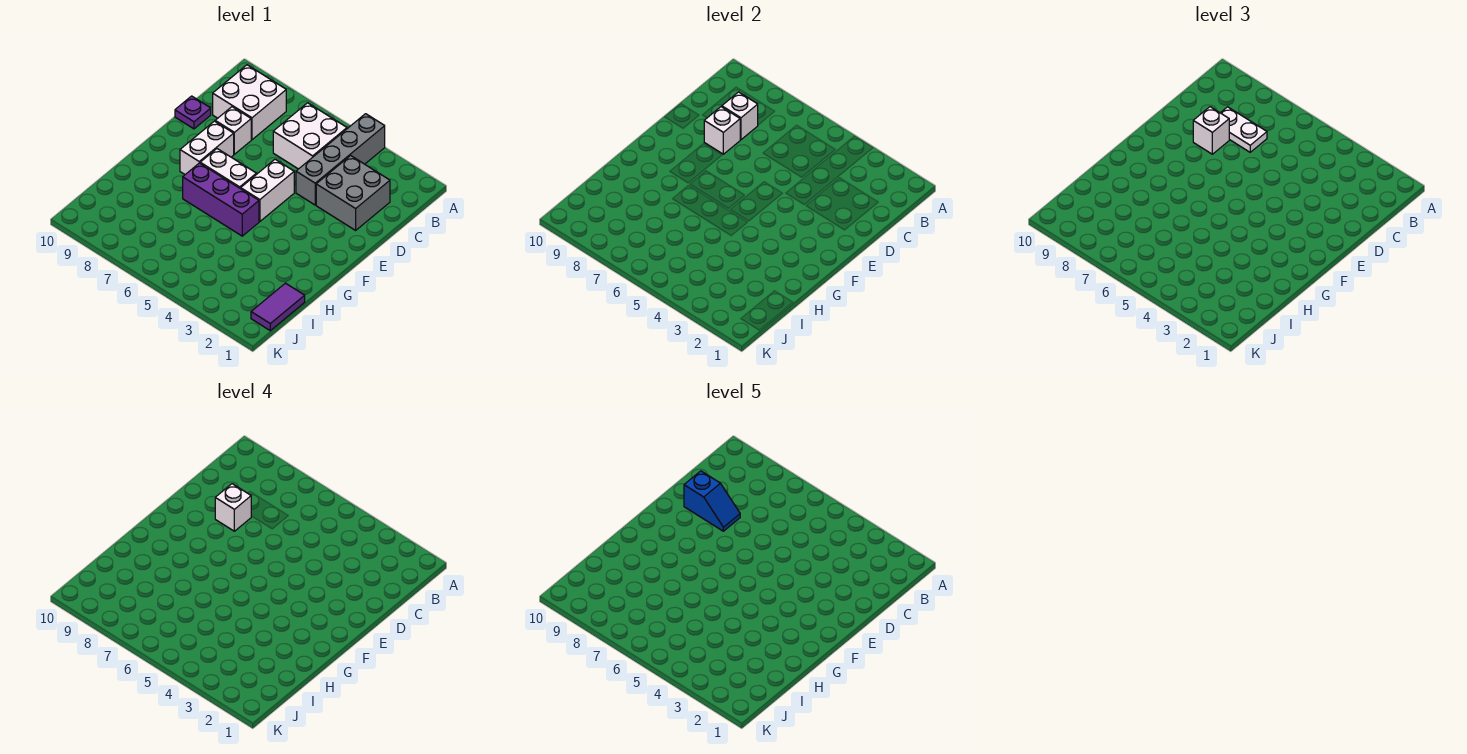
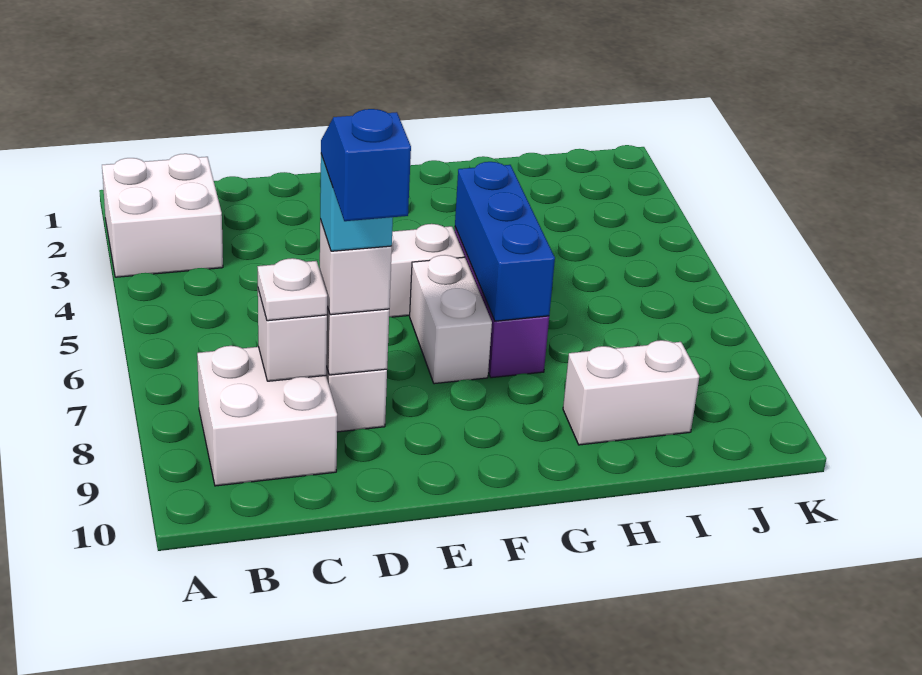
grey 1x4 brick [296,114,385,205] -> none
white 2x2 brick [273,103,347,169] -> white 2x2 brick moved to [102,154,223,277]
grey 2x2 brick [316,156,390,230] -> none
white 1x2 plate [1221,107,1267,152] -> white 1x1 plate [258,258,327,321]
white 1x1 brick [215,484,251,531] -> cyan 1x1 brick [320,154,393,251]
purple 1x1 plate [175,96,211,129] -> none
white 1x2 brick [180,121,234,174] -> white 1x2 brick moved to [563,340,699,445]
none -> blue 1x3 brick [455,162,555,321]
purple 1x2 tile [251,283,305,330] -> none

